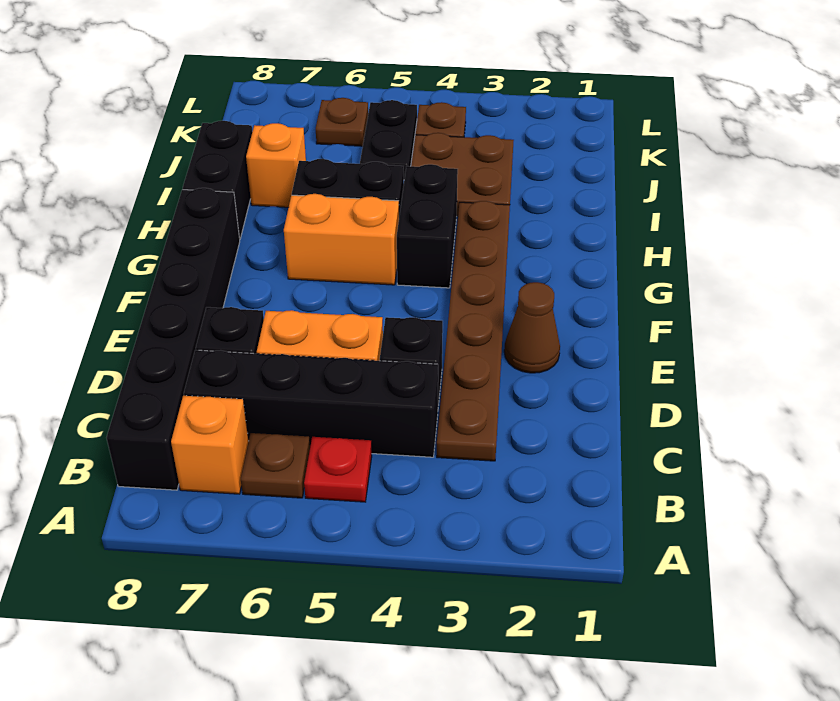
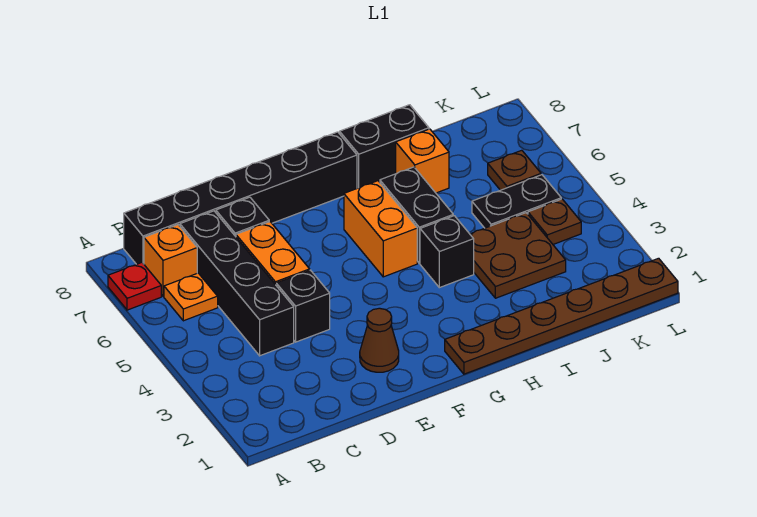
red 1x1 plate [304,437,372,502] -> red 1x1 plate moved to [108,263,161,310]
brown 1x1 plate [241,433,310,498] -> orange 1x1 plate [164,273,218,321]
brown 1x6 plate [437,201,510,461] -> brown 1x6 plate moved to [445,258,678,374]
black 1x2 brick [397,164,458,288] -> black 1x1 brick [420,216,474,288]

